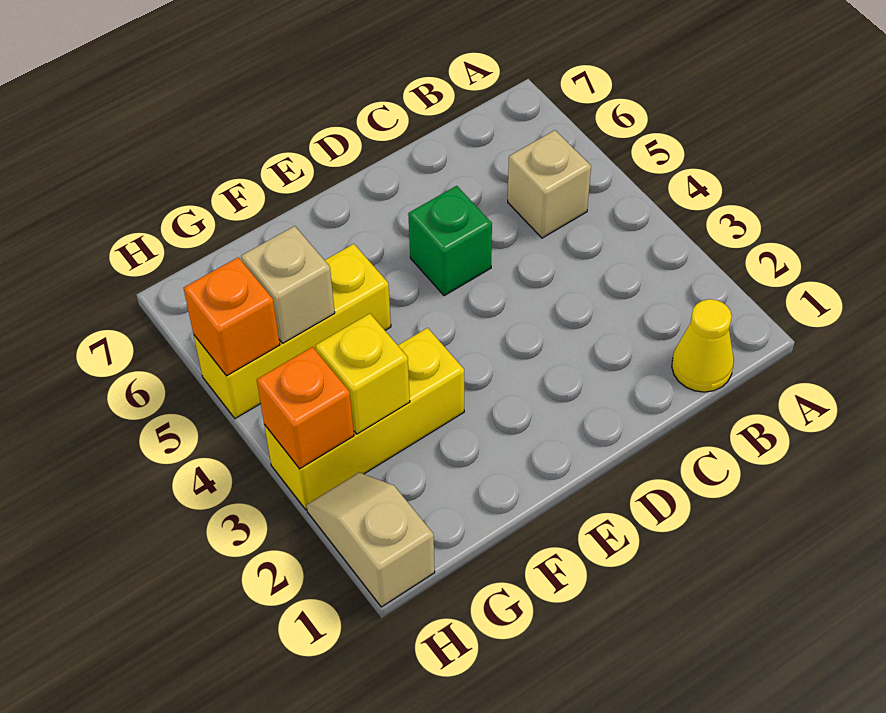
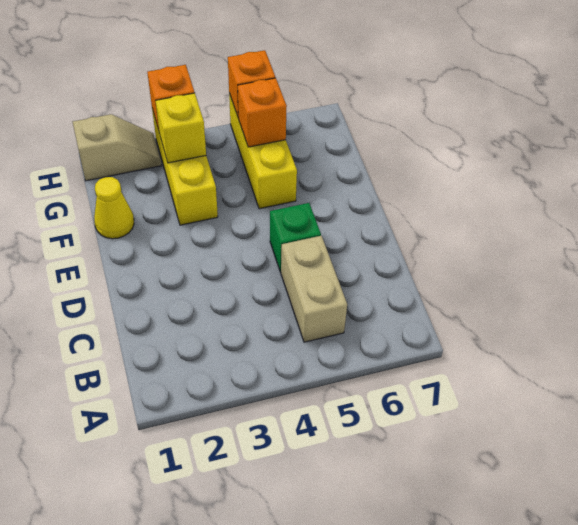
yellow 1x1 cone [672,299,734,392] -> yellow 1x1 cone moved to [94,177,134,239]
tan 1x1 brick [508,130,591,238] -> tan 1x2 brick [281,236,347,342]
tan 1x1 brick [241,226,335,343] -> orange 1x1 brick [238,78,287,147]

